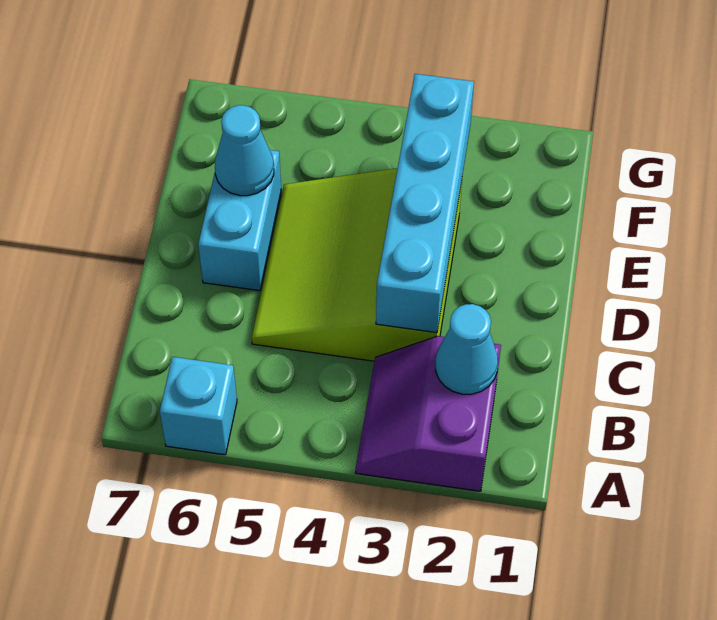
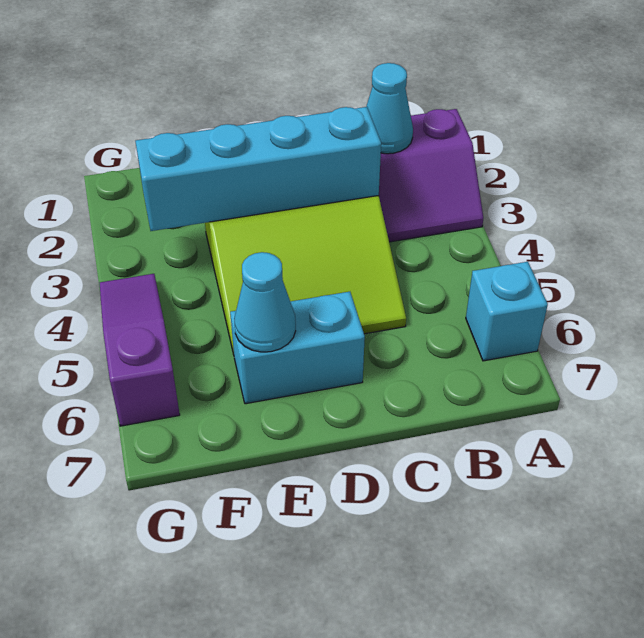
none -> purple 1x3 slope [100,274,180,426]

